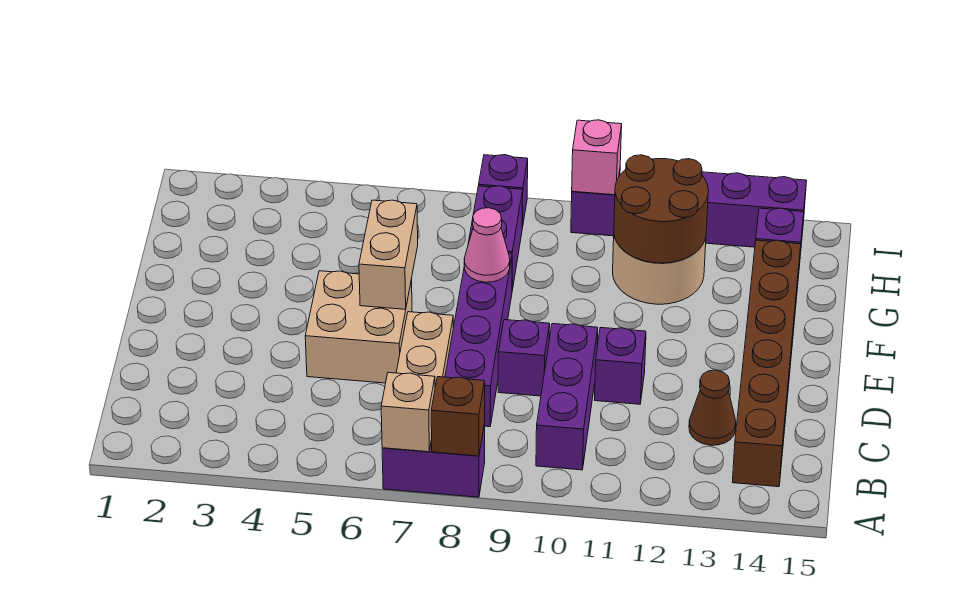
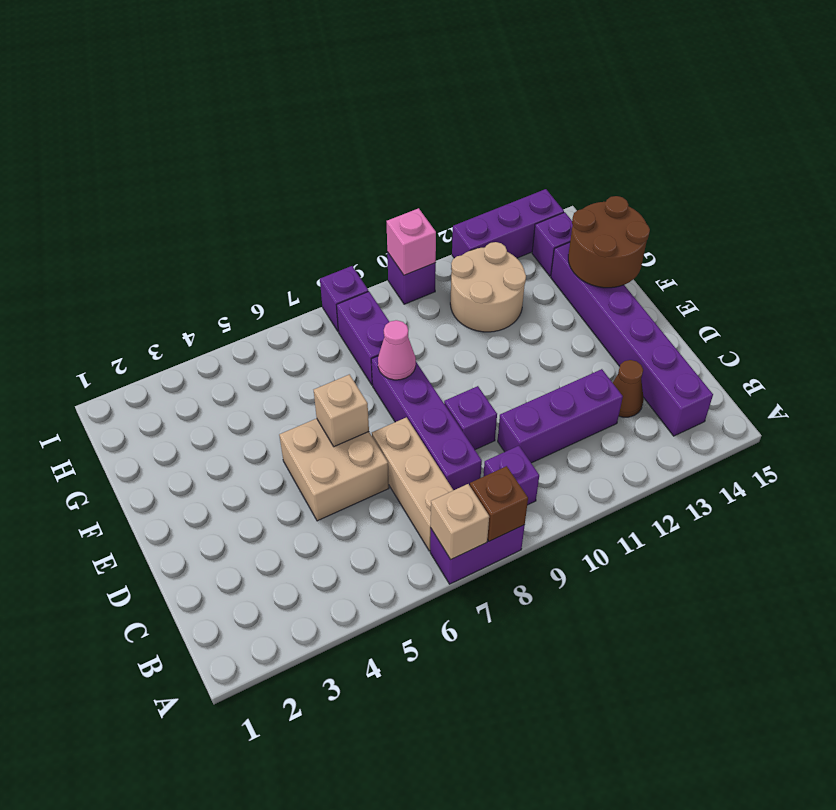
purple 1x3 brick [536,324,598,470] -> purple 1x3 brick turned to [498,369,623,463]
brown 1x6 brick [733,240,801,487] -> purple 1x6 brick [551,242,713,436]
purple 1x1 brick [595,328,646,404] -> purple 1x1 brick moved to [483,446,539,505]
tan 1x2 brick [359,200,418,309] -> tan 1x1 brick [314,374,369,447]
brown 2x2 round brick [614,155,708,263] -> brown 2x2 round brick moved to [568,196,650,288]

